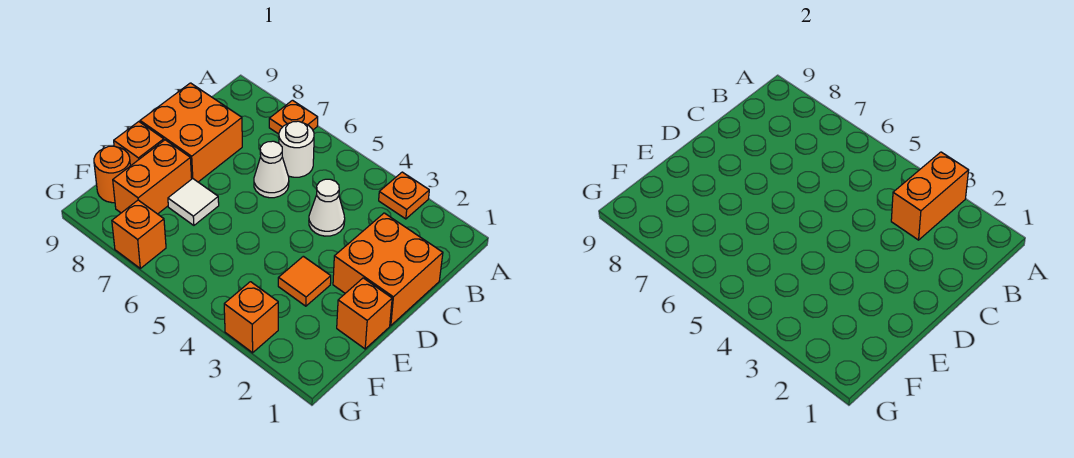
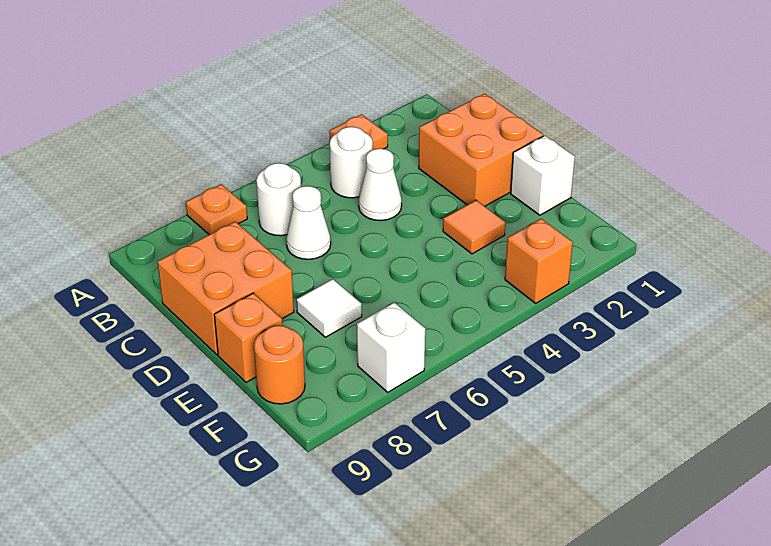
orange 1x2 brick [891,152,969,240] -> none
none -> white 1x1 round brick [330,127,373,198]
orange 1x1 brick [337,278,392,349] -> white 1x1 brick [511,136,575,215]
orange 1x2 brick [113,140,192,214] -> none
orange 1x1 brick [112,200,166,268] -> white 1x1 brick [357,303,425,392]

